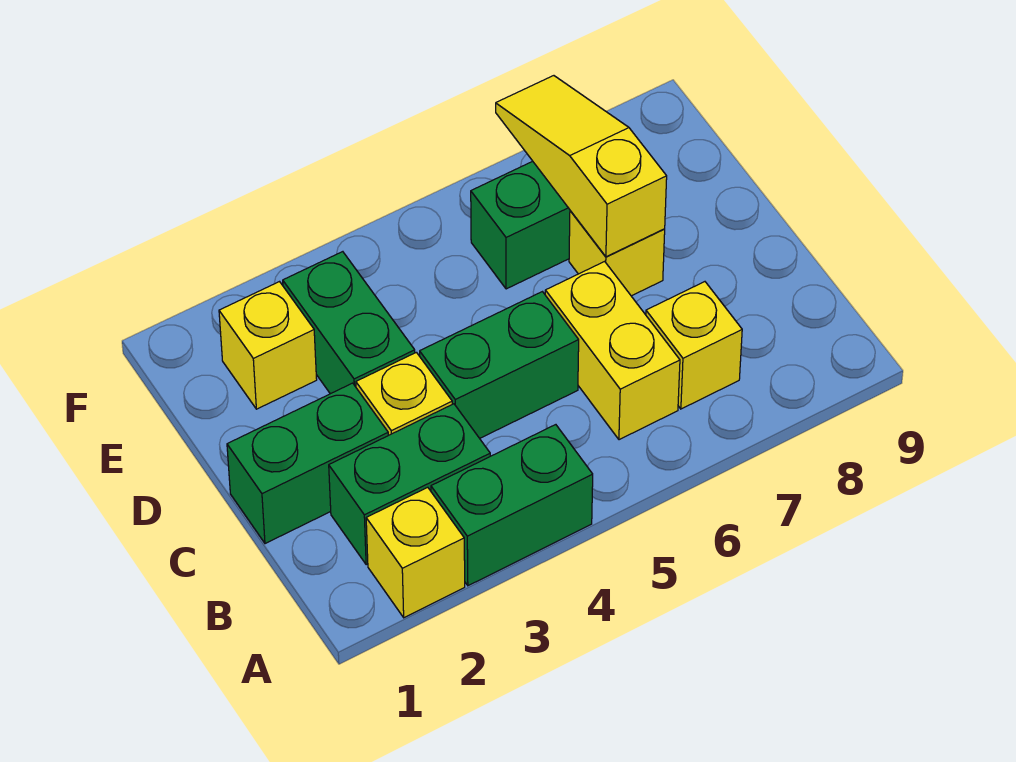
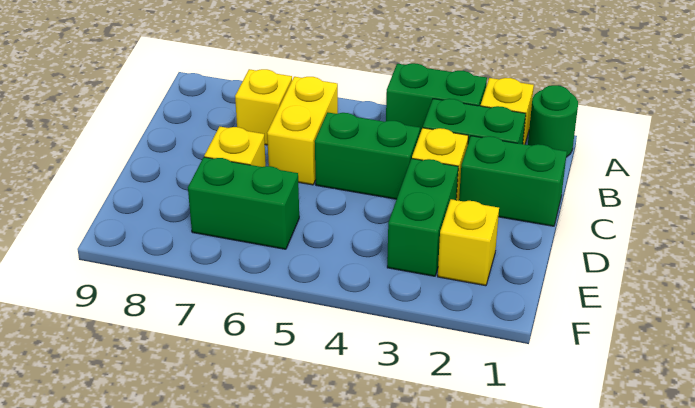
none -> green 1x1 round brick [528,85,578,157]
yellow 1x3 slope [496,76,667,257] -> none

